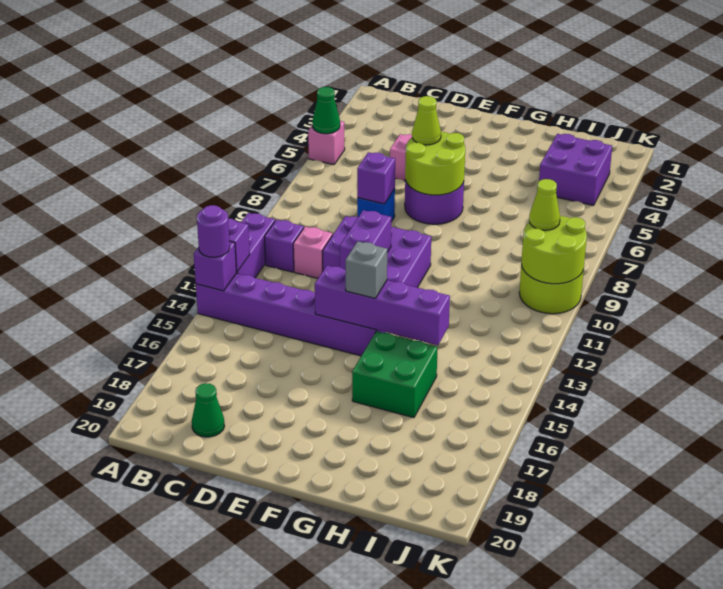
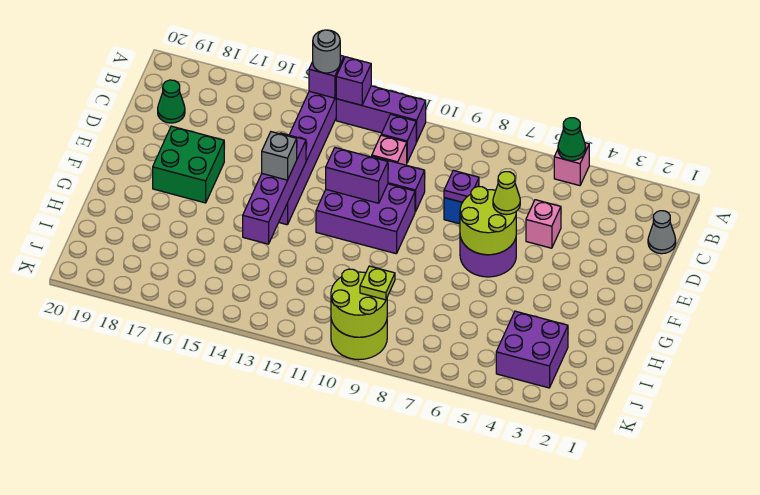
purple 1x1 round brick [197,205,230,257] -> grey 1x1 round brick [313,30,340,73]
none -> grey 1x1 cone [648,211,676,254]
purple 1x1 brick [357,152,395,204] -> purple 1x1 plate [444,170,479,202]
green 2x2 brick [352,331,438,418] -> green 2x2 brick moved to [153,126,224,203]
lime 1x1 cone [529,179,560,230] -> lime 1x1 plate [360,266,395,300]

